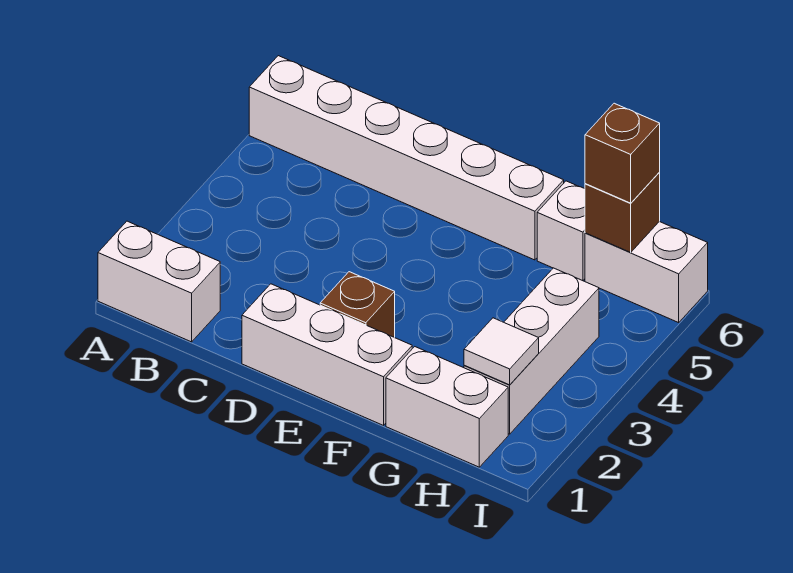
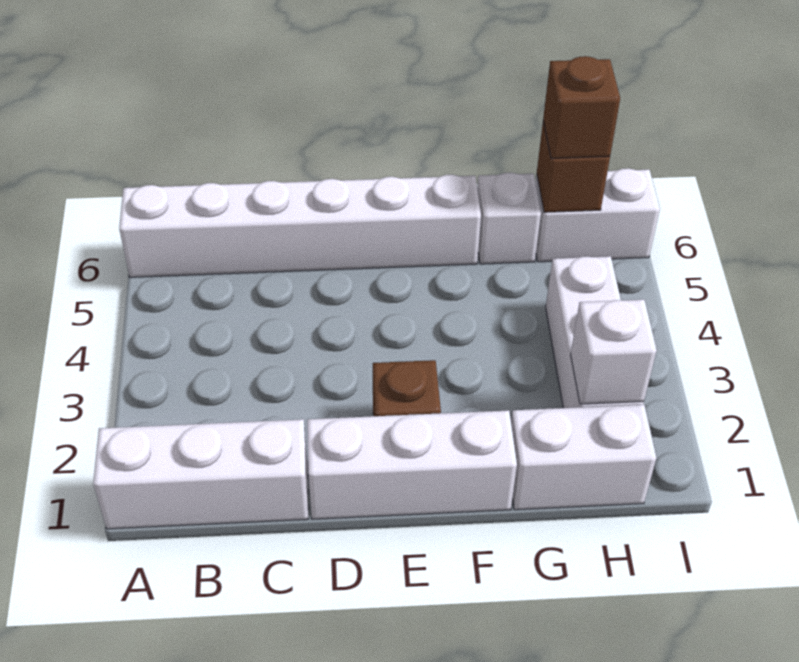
white 1x2 brick [98,221,220,342] -> white 1x3 brick [93,419,308,529]
white 1x1 tile [464,318,539,385] -> white 1x1 brick [571,300,657,404]

